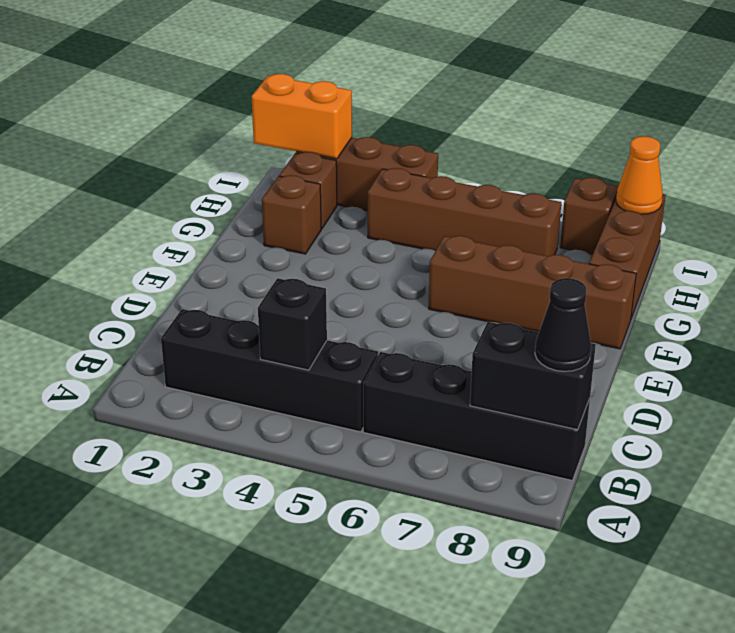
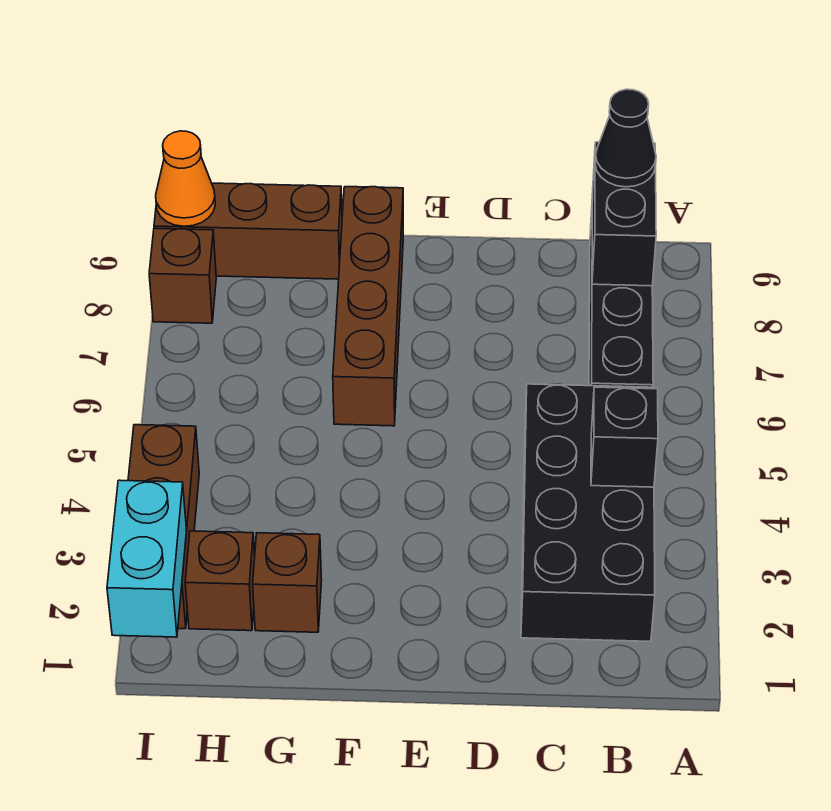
black 1x4 brick [161,309,378,432] -> black 2x4 brick [521,384,655,641]
brown 1x4 brick [368,168,561,256] -> none
orange 1x2 brick [251,74,352,159] -> cyan 1x2 brick [107,480,187,637]

